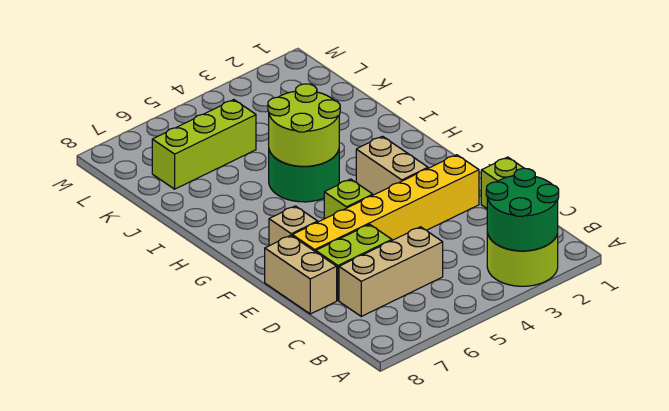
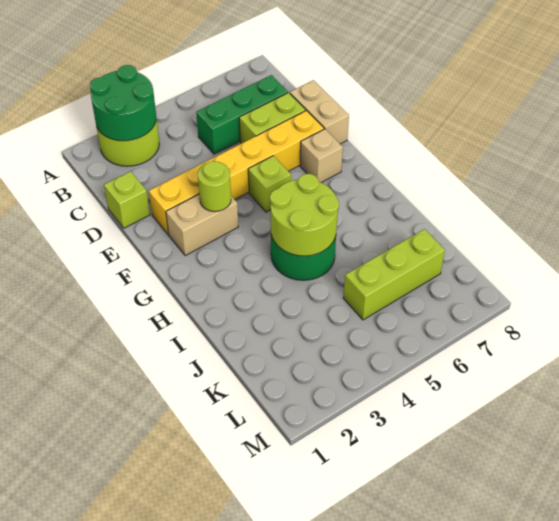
tan 1x3 brick [339,227,443,316] -> green 1x3 brick [196,75,288,154]
tan 1x2 brick [356,136,428,195] -> tan 1x2 brick turned to [166,194,238,255]
none -> lime 1x1 round brick [198,161,231,212]

